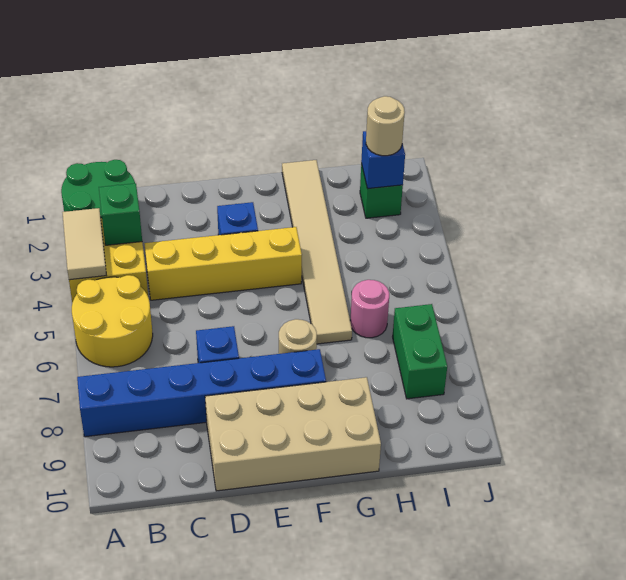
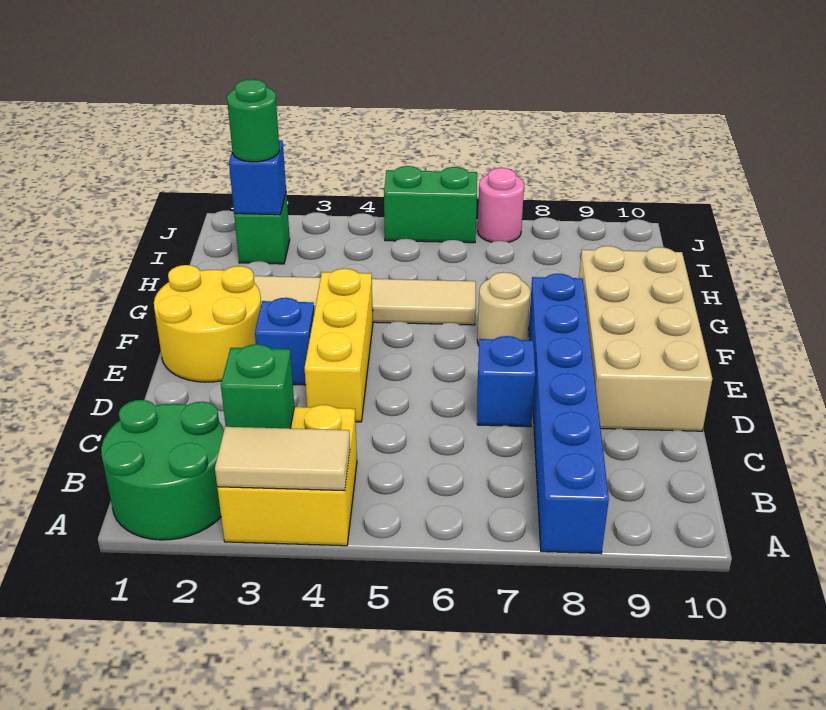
yellow 2x2 round brick [72,275,153,367] -> yellow 2x2 round brick moved to [154,265,261,382]
yellow 1x4 brick [144,227,302,300] -> yellow 1x3 brick [305,269,373,422]
pink 1x1 round brick [350,280,389,338] -> pink 1x1 round brick moved to [478,168,524,242]
tan 1x1 round brick [366,96,405,156] -> green 1x1 round brick [227,79,280,162]
green 1x2 brick [393,304,447,399] -> green 1x2 brick moved to [384,166,477,243]

